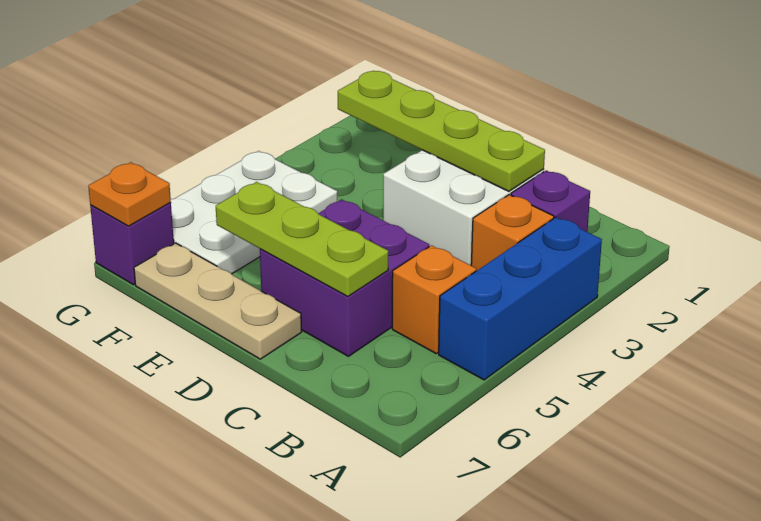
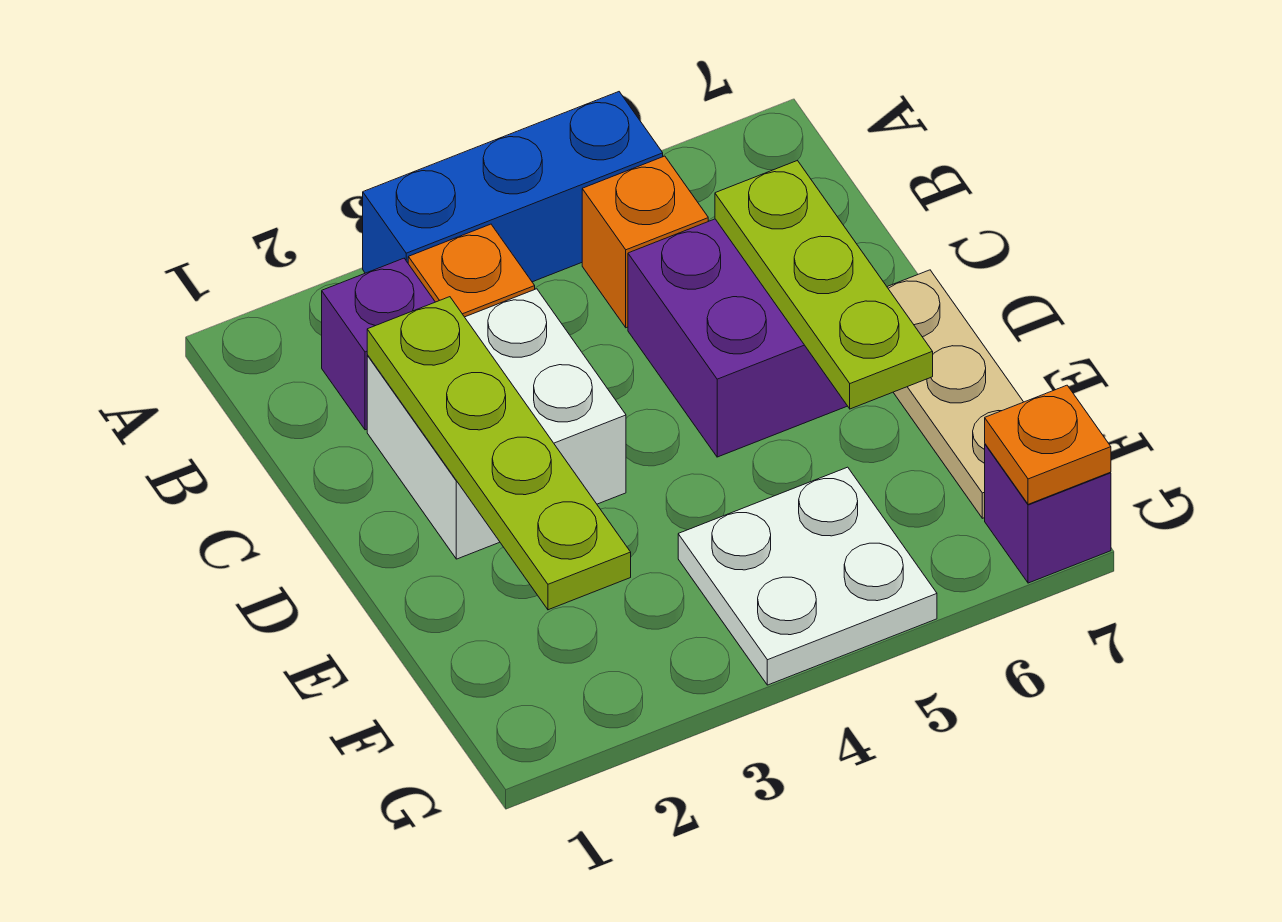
white 2x3 plate [171,151,337,274] -> white 2x2 plate [678,467,937,685]

